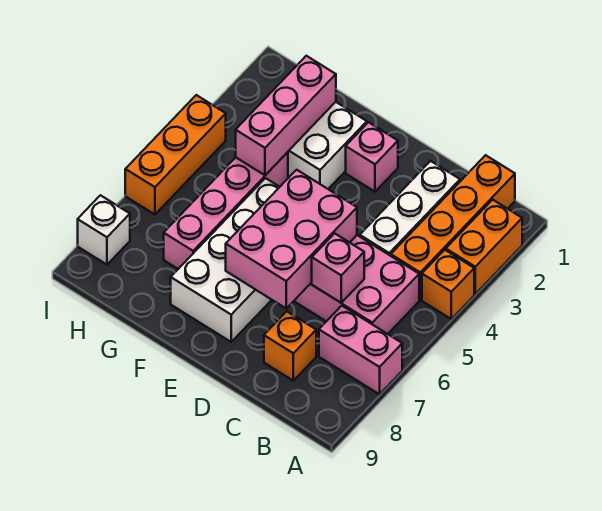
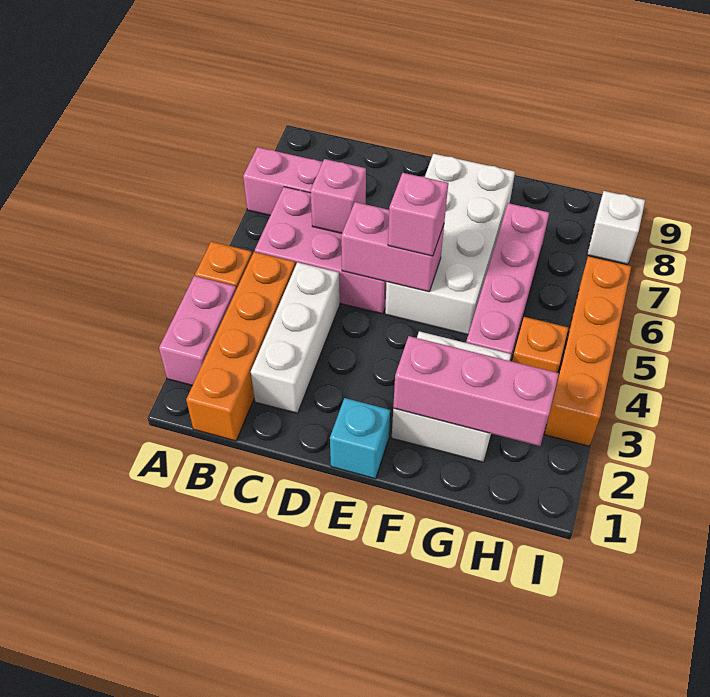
orange 1x2 brick [446,200,522,294] -> pink 1x2 brick [159,276,236,386]
orange 1x1 brick [264,311,316,381] -> orange 1x1 brick moved to [512,317,568,373]
pink 2x3 brick [226,170,357,308] -> pink 1x2 brick [341,202,444,292]
none -> cyan 1x1 brick [330,398,390,479]
pink 1x1 brick [346,122,398,192] -> pink 1x1 brick moved to [388,173,448,256]
pink 1x3 brick [236,56,336,175] -> pink 1x3 brick turned to [393,336,559,446]
orange 1x3 brick [125,95,226,214] -> orange 1x4 brick [544,256,631,446]

